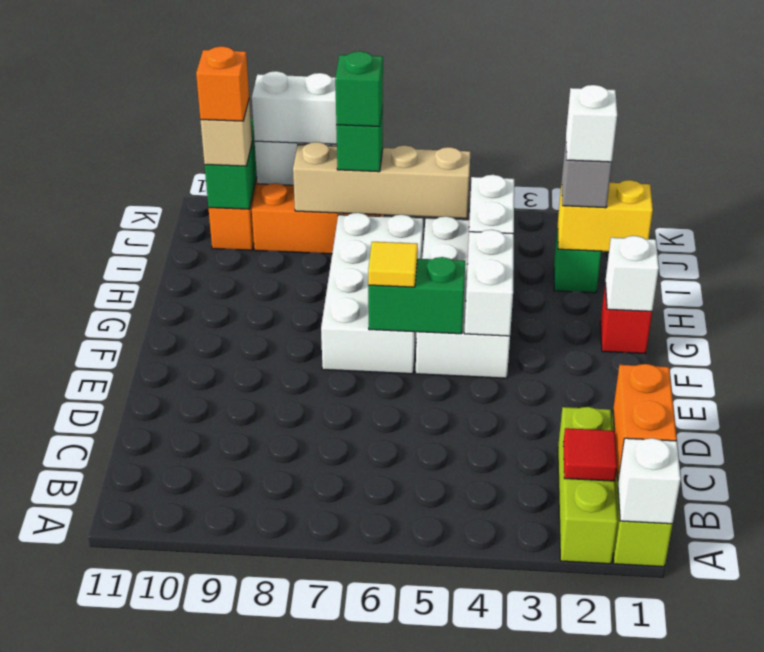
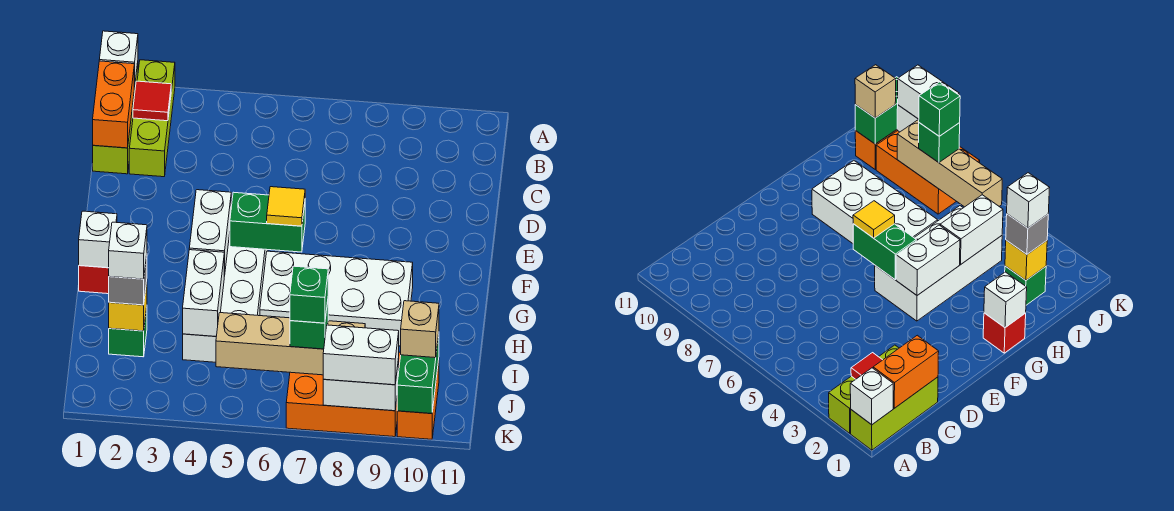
white 2x4 brick [321,213,423,374] -> white 2x4 brick turned to [260,251,413,346]
yellow 1x2 brick [558,180,653,251] -> yellow 1x1 brick [109,282,147,331]
orange 1x1 brick [196,46,249,121] -> none

